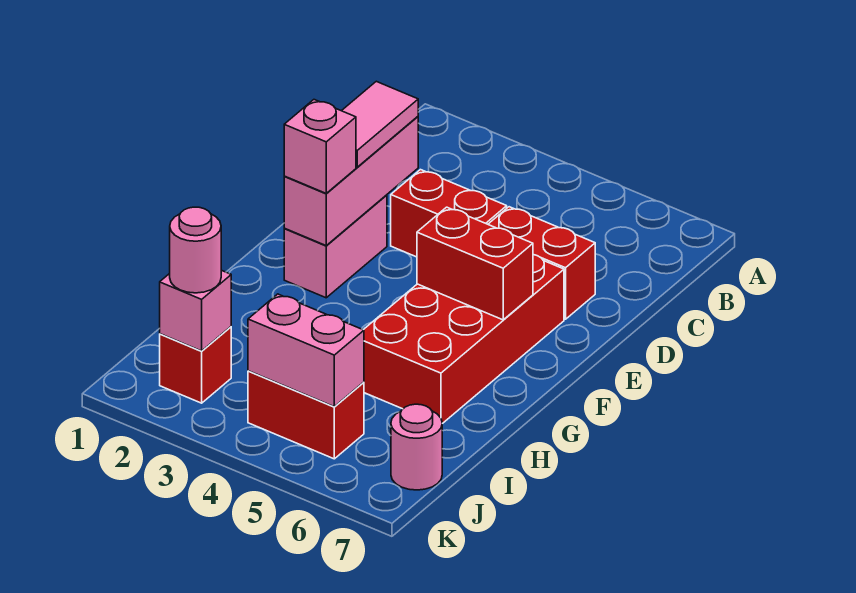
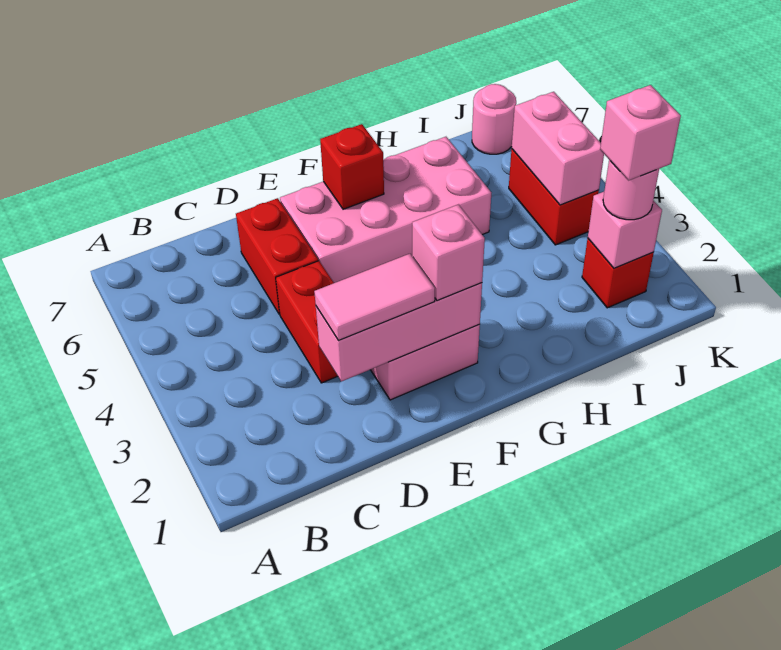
red 2x4 brick [364,255,564,424] -> pink 2x4 brick [280,137,491,283]
red 1x2 brick [417,207,533,320] -> red 1x1 brick [320,124,384,209]
none -> pink 1x1 brick [600,85,681,180]

